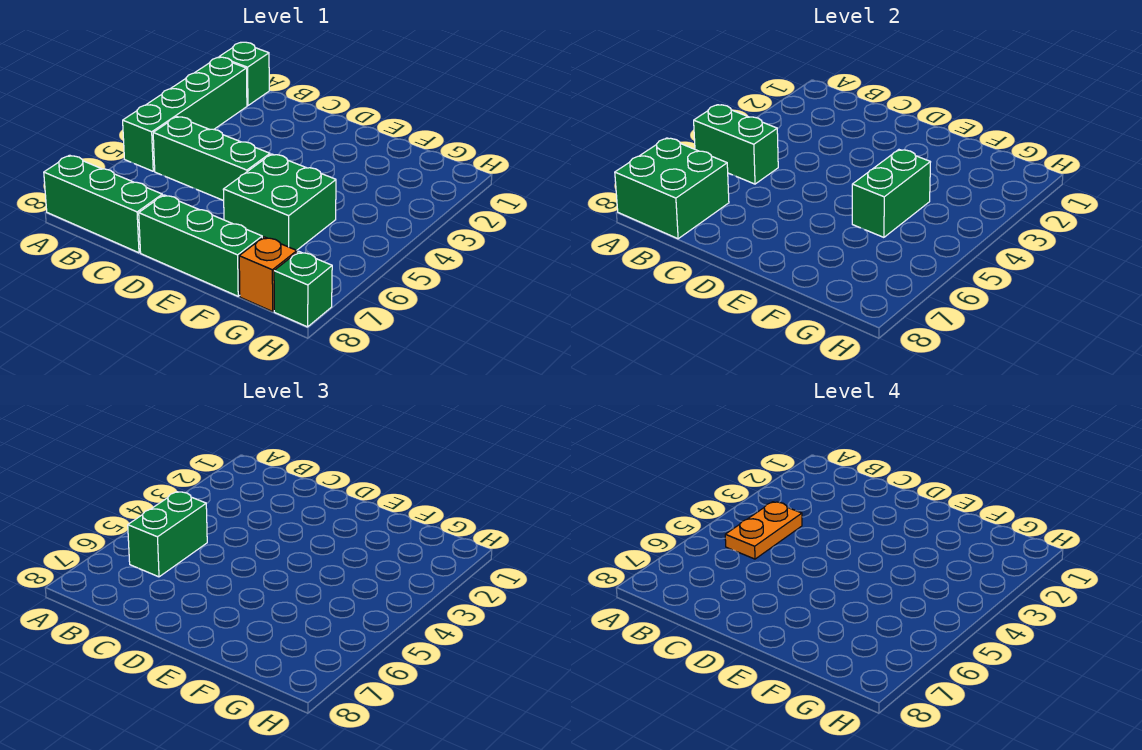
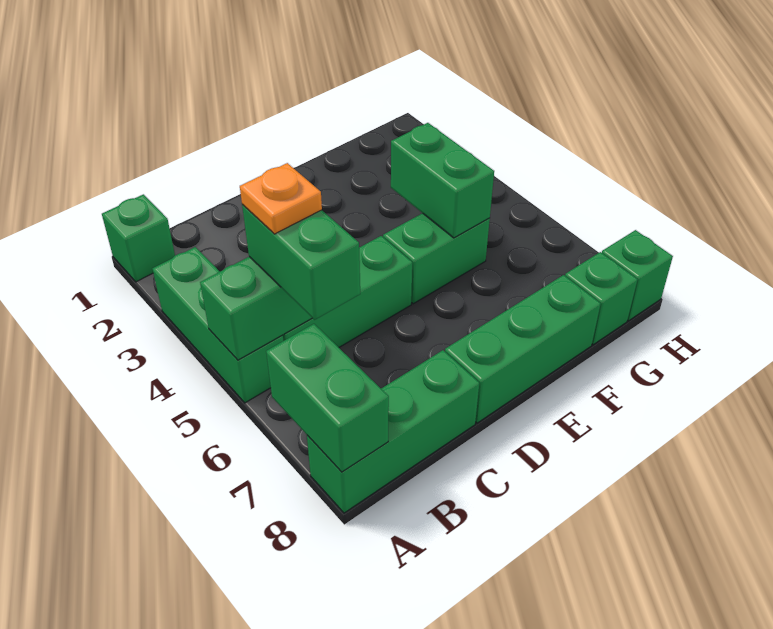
green 1x4 brick [123,57,247,171] -> green 1x3 brick [152,247,283,403]
green 2x2 brick [615,138,729,239] -> green 1x2 brick [266,324,389,472]
orange 1x2 plate [725,502,802,559] -> orange 1x1 plate [240,163,322,234]
green 2x2 brick [223,154,336,250] -> green 1x2 brick [383,213,490,304]
orange 1x1 brick [239,237,297,311] -> green 1x1 brick [565,252,638,345]

